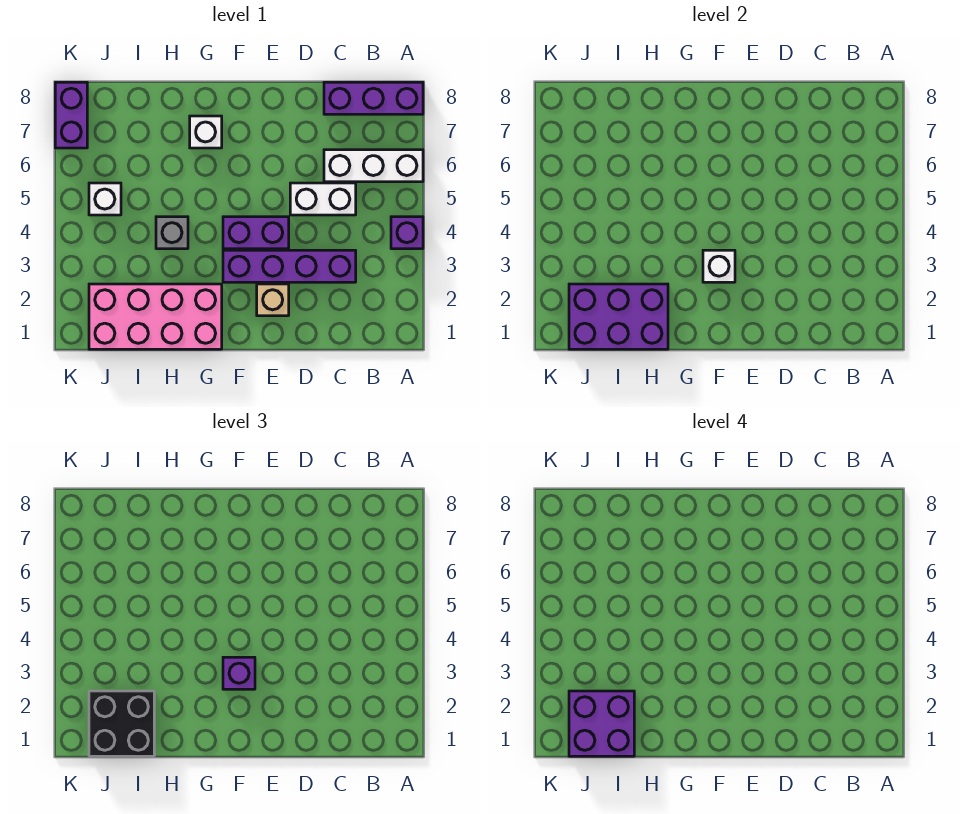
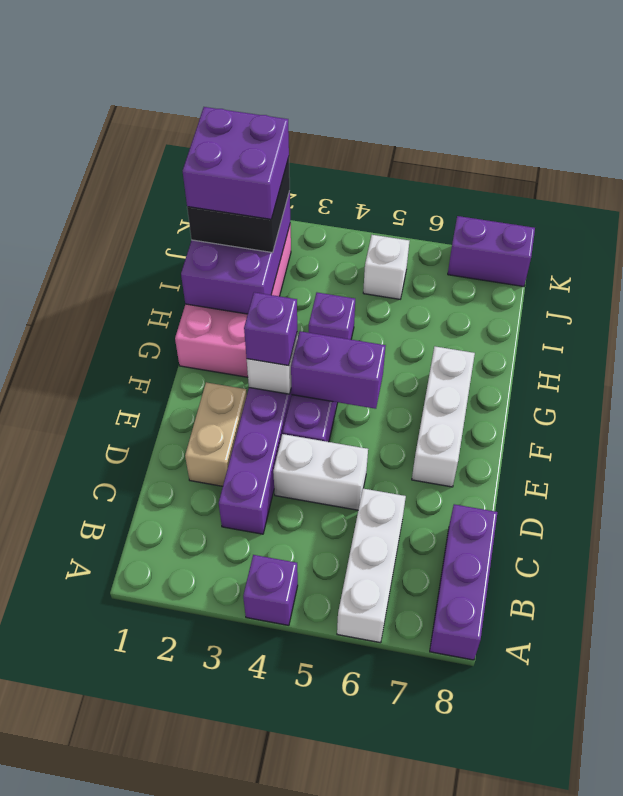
white 1x2 brick [290,183,356,215] -> white 1x2 brick turned to [273,434,368,510]
tan 1x1 brick [257,284,289,316] -> tan 1x2 brick [185,382,247,486]
none -> purple 1x2 brick [291,331,386,409]
white 1x1 brick [190,116,222,148] -> white 1x3 brick [412,346,475,487]
grey 1x1 brick [156,217,188,249] -> purple 1x1 brick [309,292,355,339]

